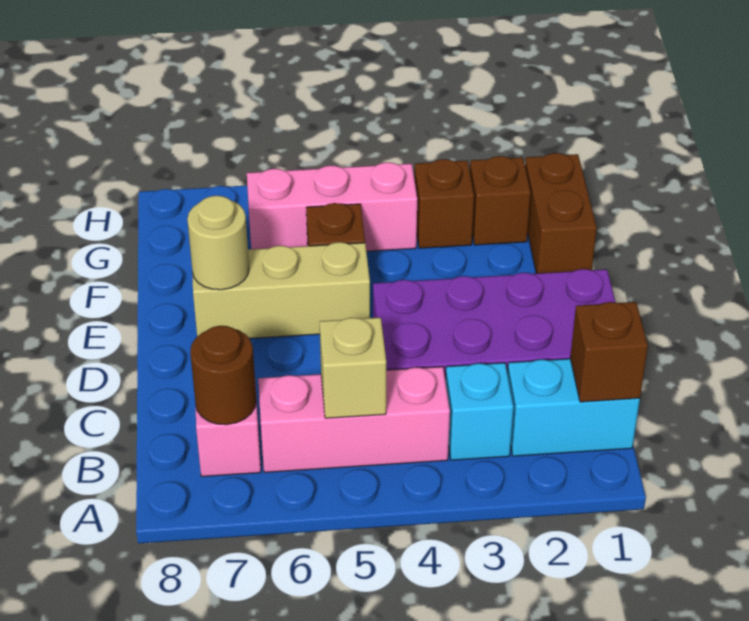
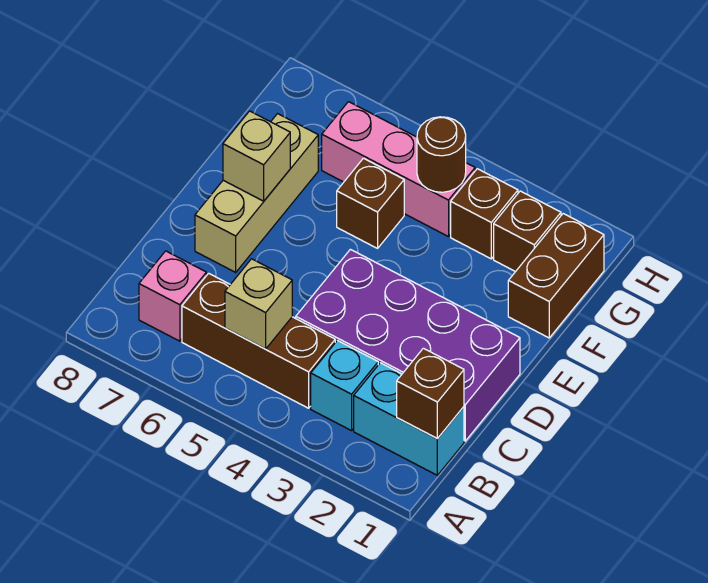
pink 1x3 brick [258,367,450,472] -> brown 1x3 brick [182,273,335,408]
brown 1x1 round brick [190,326,256,425] -> brown 1x1 round brick moved to [417,117,466,192]
tan 1x3 brick [192,242,370,339] -> tan 1x3 brick turned to [195,114,318,272]
tan 1x1 round brick [187,196,249,290] -> tan 1x1 brick [223,111,290,201]

